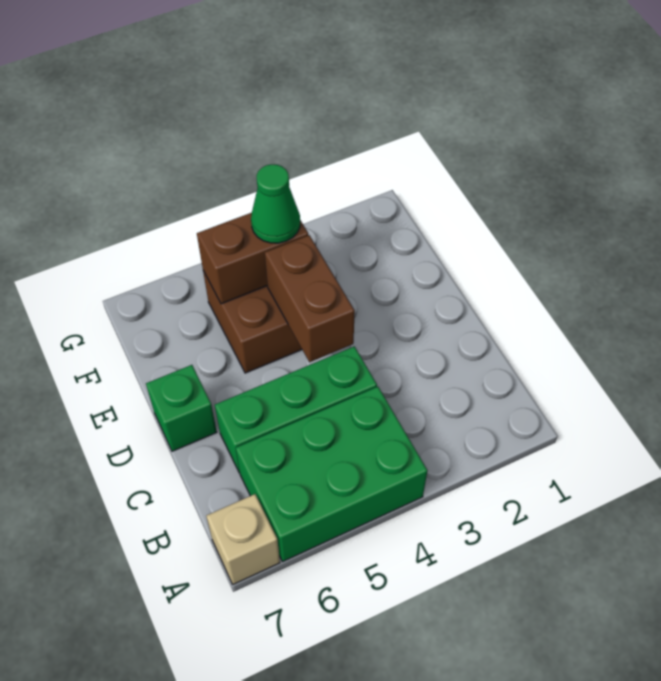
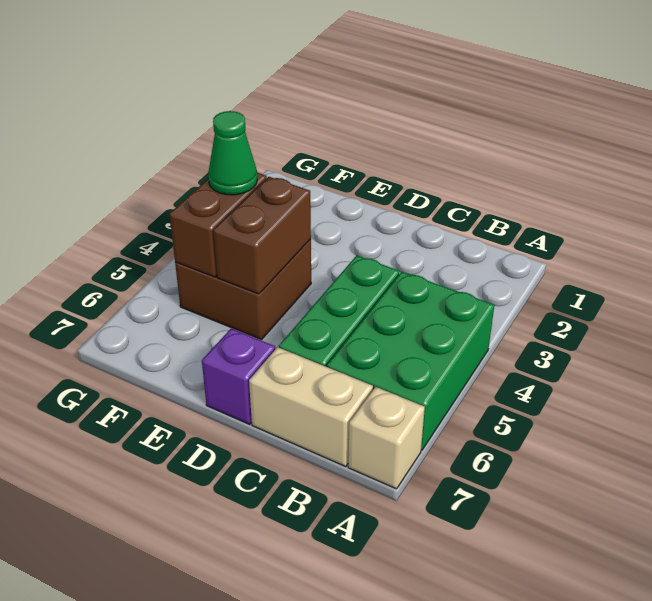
none -> tan 1x2 brick [249,347,373,467]
brown 1x2 brick [265,235,355,362] -> brown 1x2 brick turned to [213,177,311,294]
green 1x1 brick [146,365,217,451] -> purple 1x1 brick [202,329,275,424]

